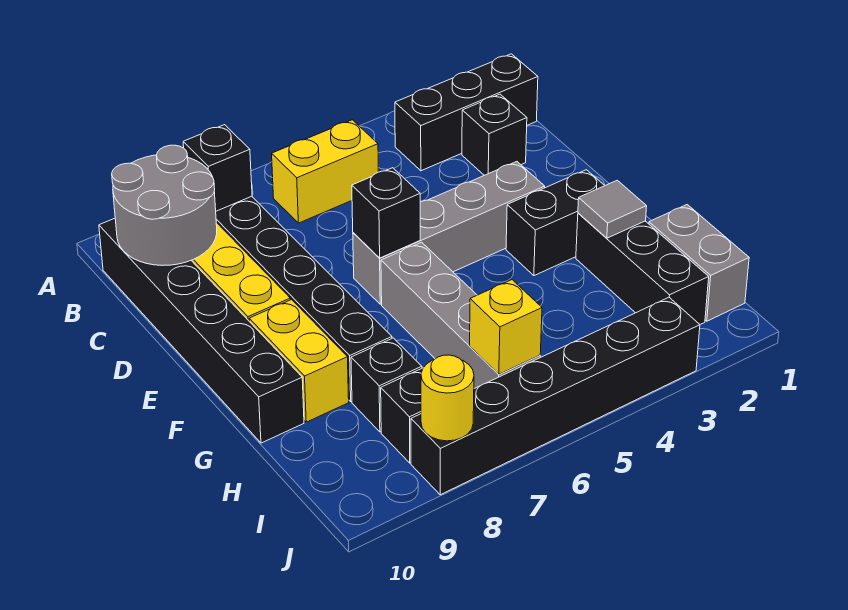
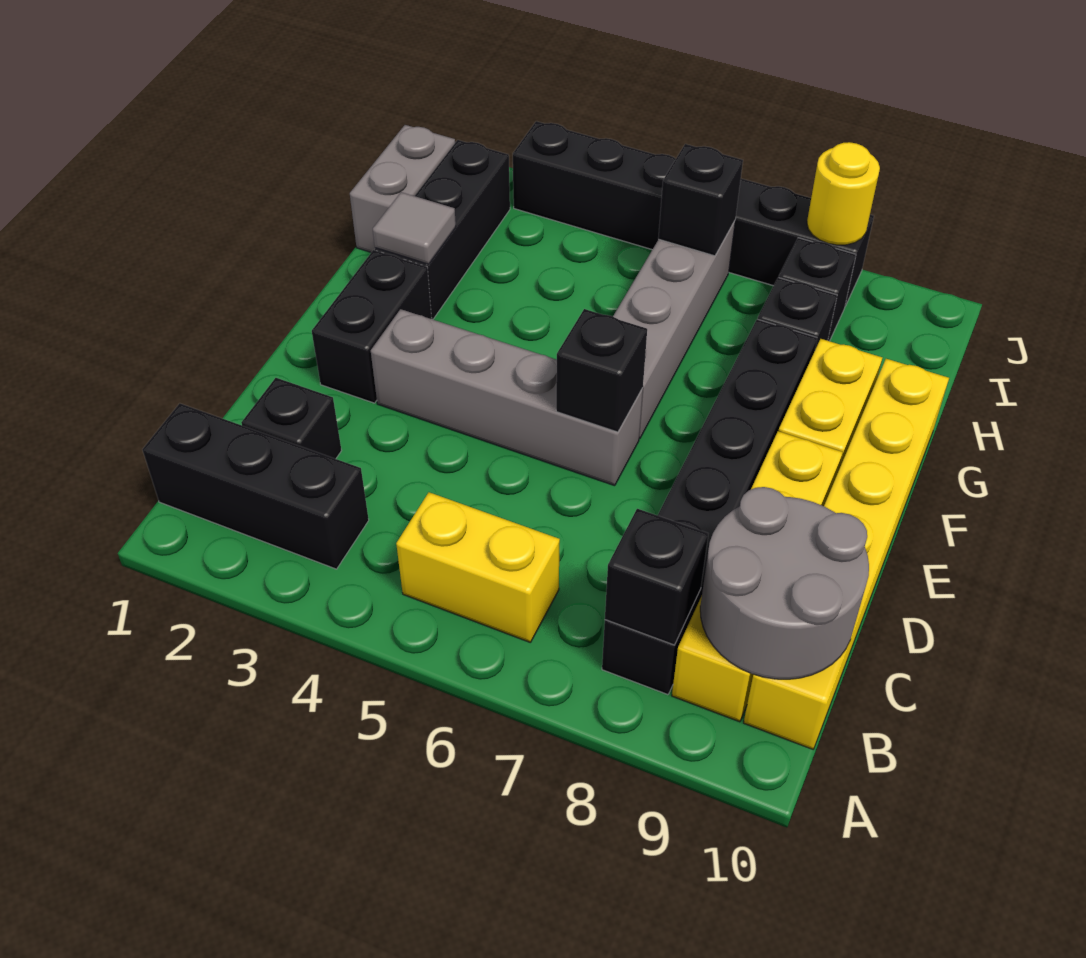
black 1x6 brick [99,218,304,443] -> yellow 1x6 brick [744,359,949,749]
black 1x2 brick [506,170,605,276] -> black 1x2 brick turned to [312,250,432,403]
yellow 1x1 brick [470,280,542,374] -> black 1x1 brick [658,144,743,256]

